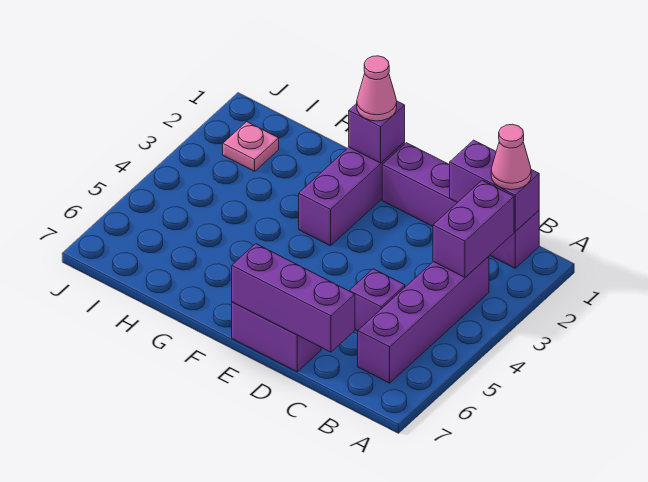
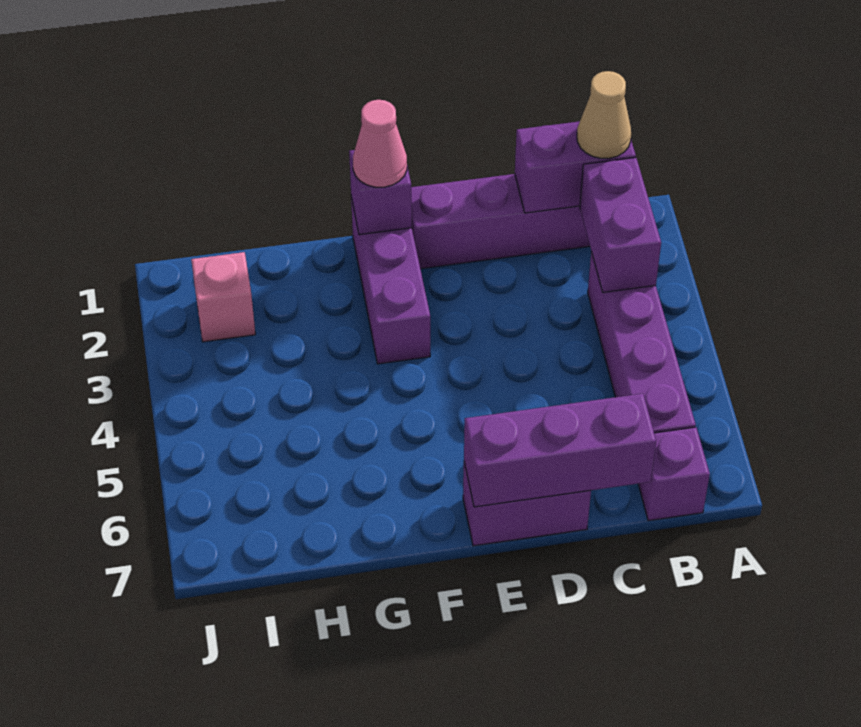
pink 1x1 cone [491,124,531,189] -> tan 1x1 cone [577,71,631,158]
purple 1x1 brick [350,269,405,331] -> purple 1x1 brick moved to [638,427,710,521]
pink 1x1 plate [223,122,279,171] -> pink 1x1 brick [191,252,255,342]

